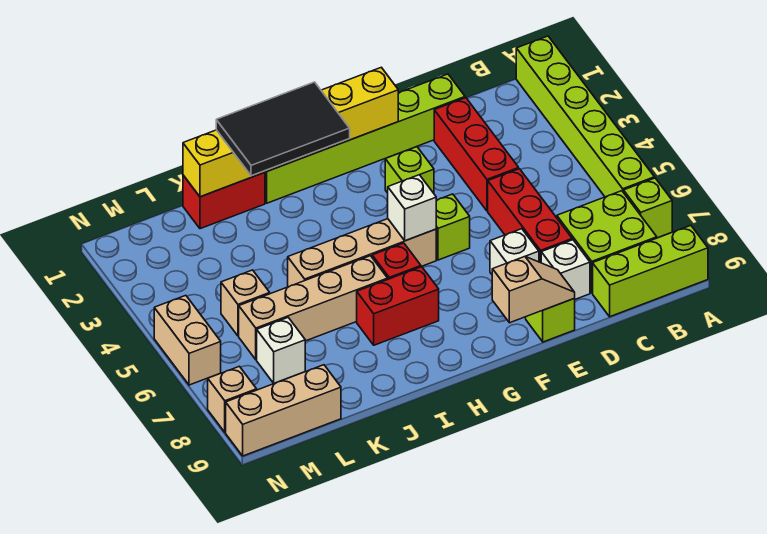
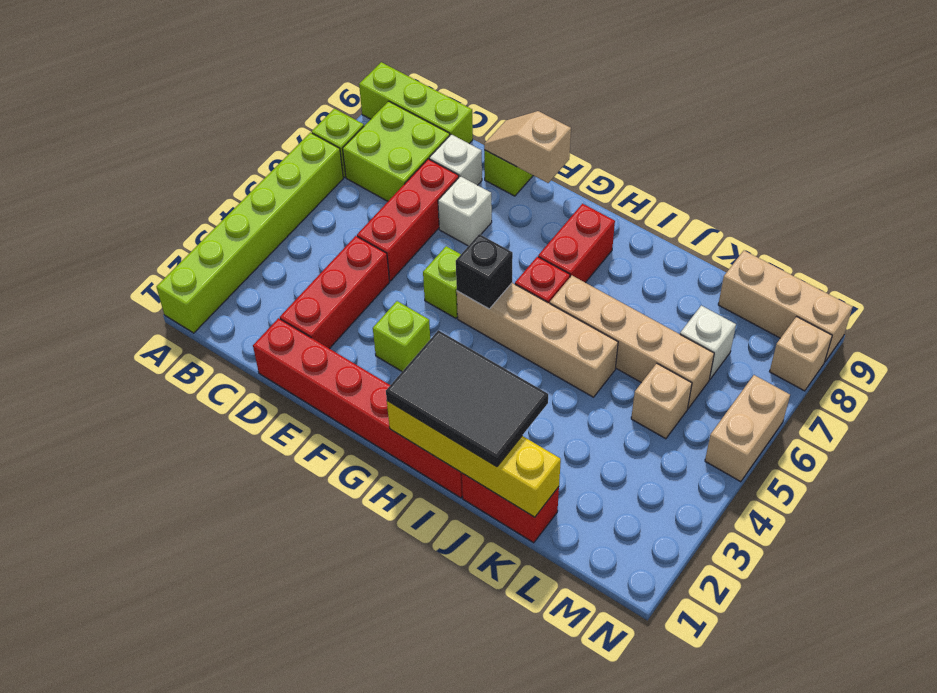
lime 1x6 brick [265,74,465,203] -> red 1x6 brick [253,318,463,498]
yellow 1x6 brick [183,67,398,197] -> yellow 1x4 brick [387,401,561,517]
white 1x1 brick [388,175,436,241] -> black 1x1 brick [456,234,513,309]
red 1x2 brick [357,267,439,345] -> red 1x2 brick turned to [538,204,615,283]

